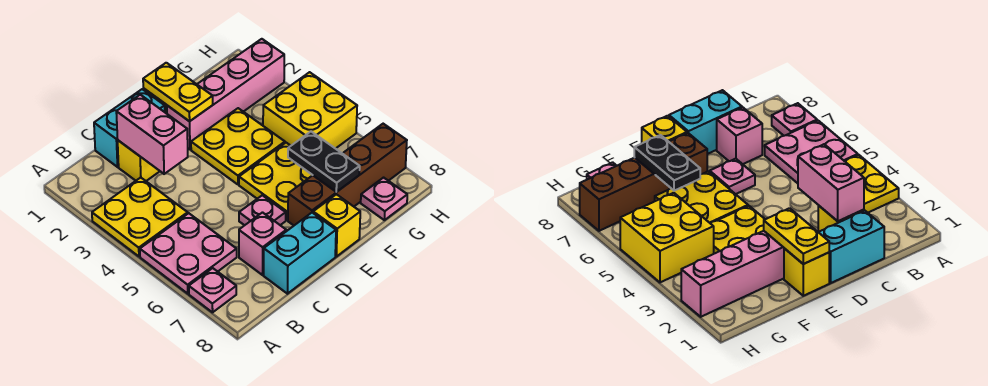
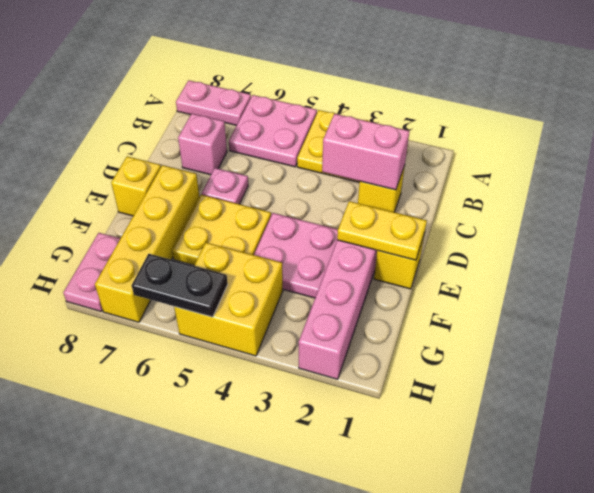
pink 1x1 plate [189,268,236,312] -> pink 1x2 plate [176,80,251,125]
cyan 1x2 brick [94,89,165,167] -> none
cyan 1x2 brick [264,213,336,294] -> none
yellow 2x2 plate [191,108,285,184] -> pink 2x2 plate [254,213,338,298]
brown 1x4 brick [288,124,407,225] -> yellow 1x4 brick [95,165,199,322]
black 1x2 plate [288,132,360,192] -> black 1x2 plate moved to [132,254,228,317]
pink 1x1 plate [361,178,407,220] -> pink 1x2 plate [63,233,120,311]

